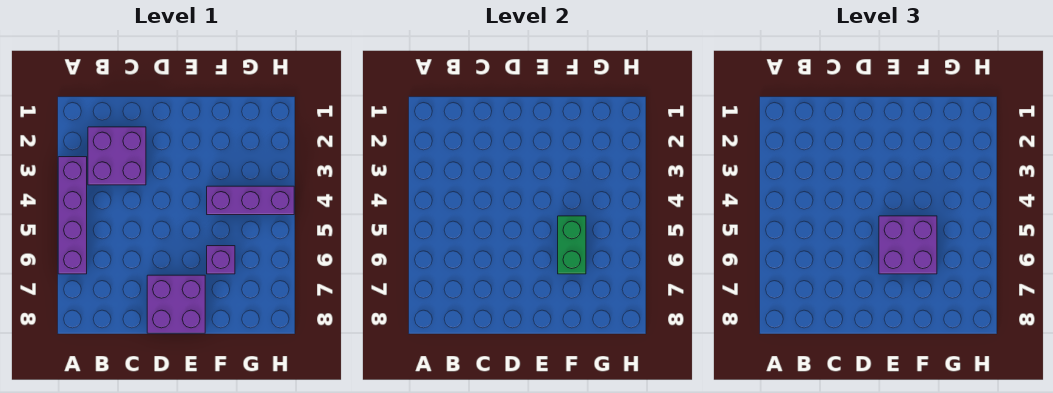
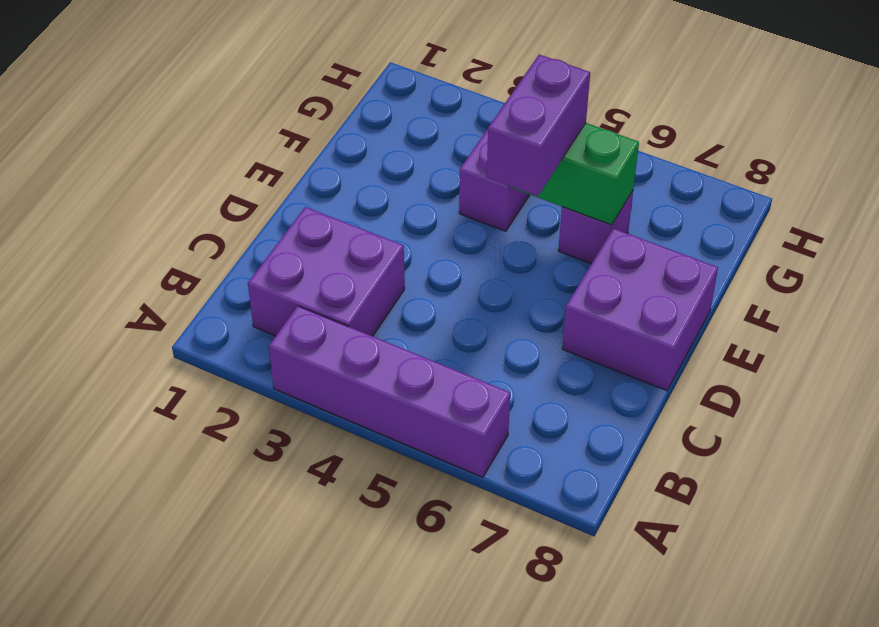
purple 2x2 brick [879,216,937,274] -> purple 1x2 brick [487,54,590,196]

